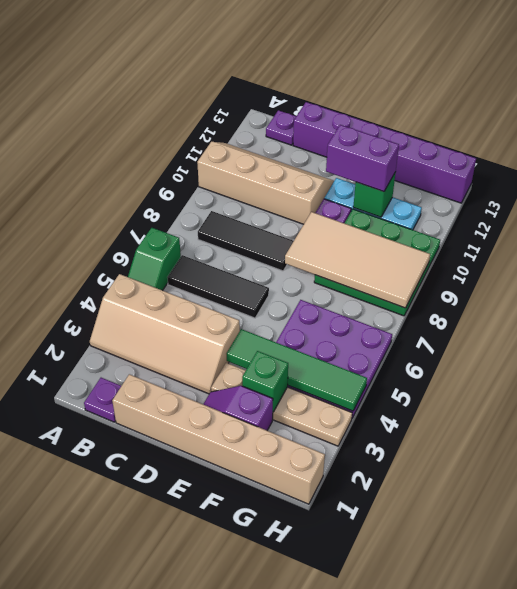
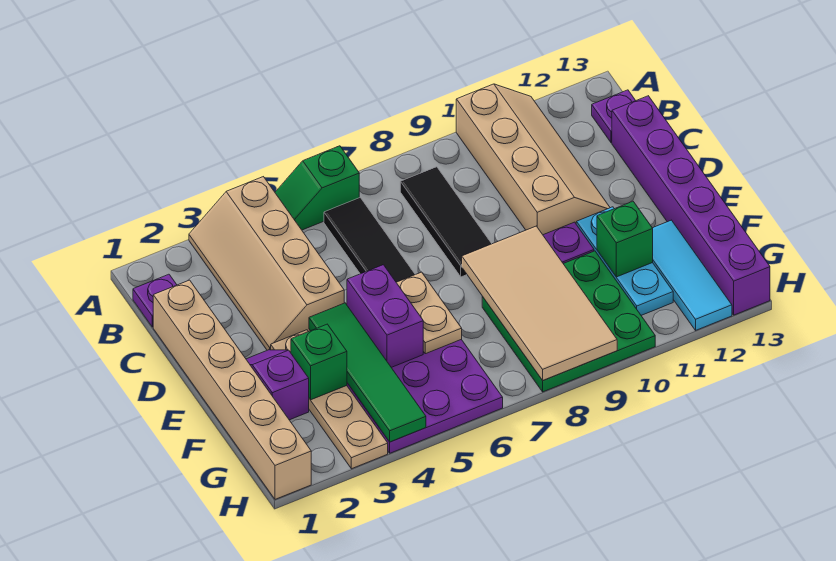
none -> tan 1x2 plate [396,272,462,354]
purple 1x2 brick [326,125,399,192] -> purple 1x2 brick moved to [347,265,423,367]
none -> cyan 1x3 tile [653,220,732,330]

